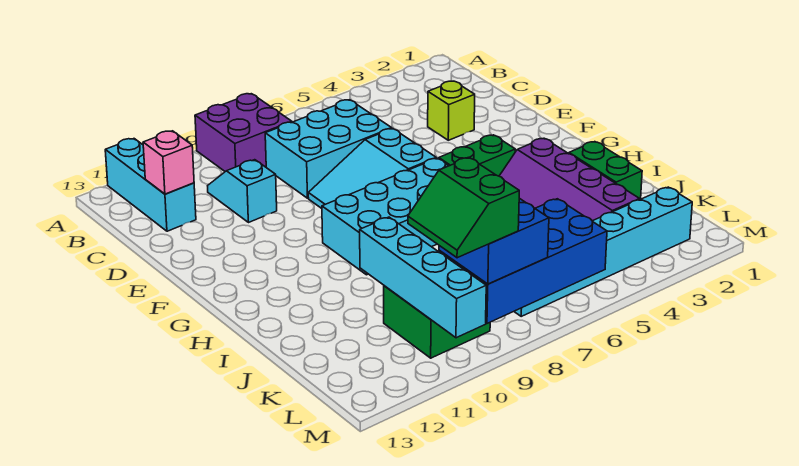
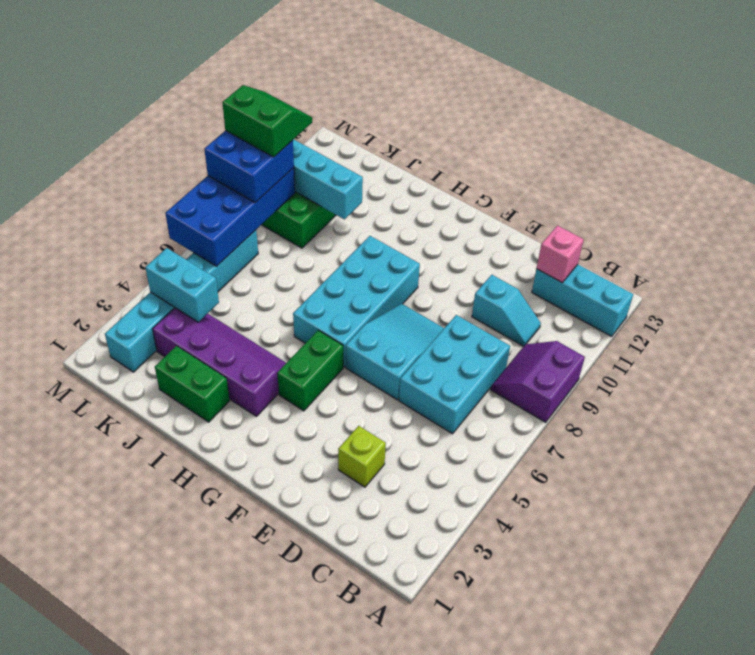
purple 2x2 brick [195,94,292,172] -> purple 2x2 slope [491,341,585,422]
none -> cyan 1x2 brick [145,248,219,322]

